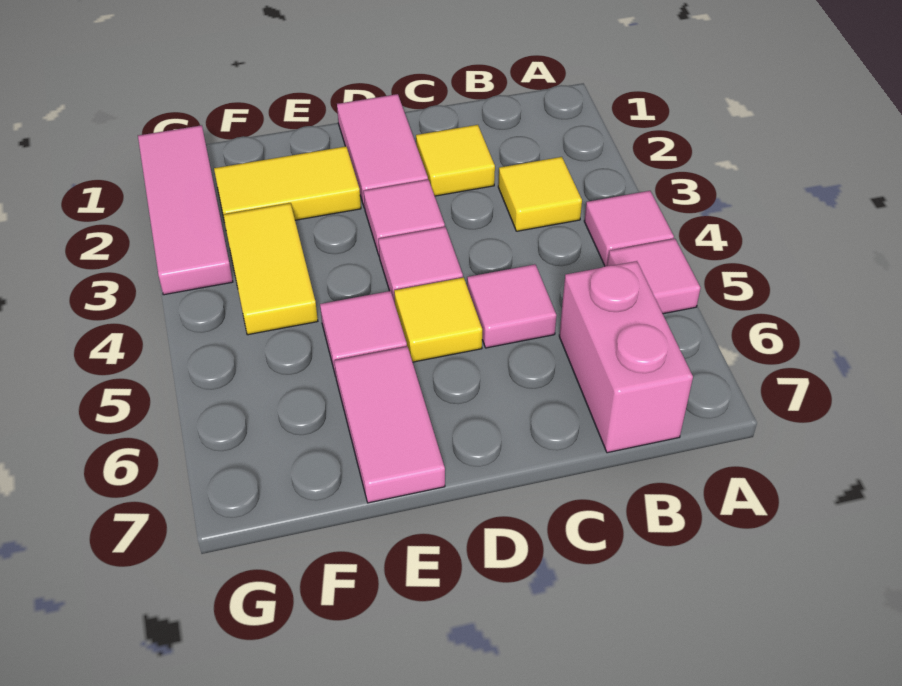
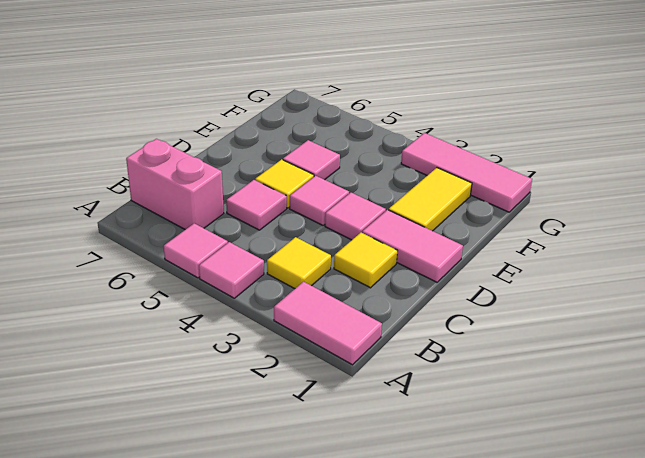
pink 1x2 tile [334,347,445,503] -> pink 1x2 tile moved to [274,282,382,365]
yellow 1x2 tile [223,203,318,335] -> none

